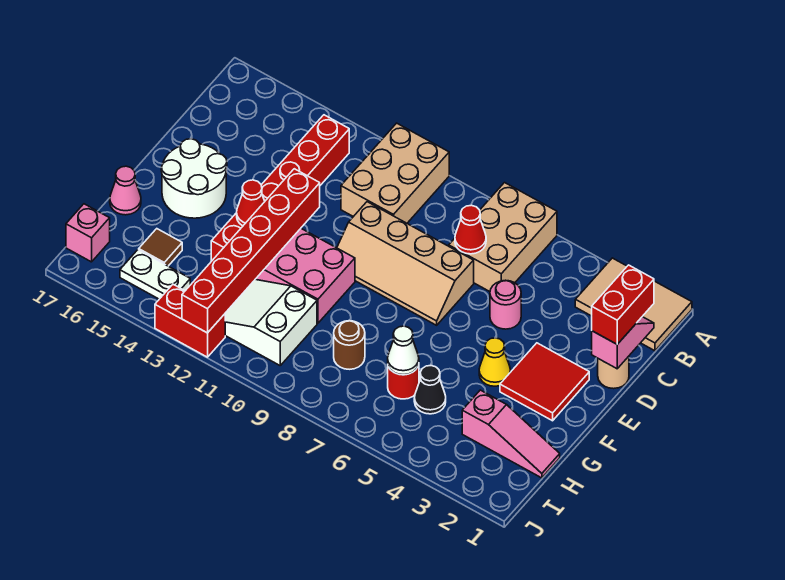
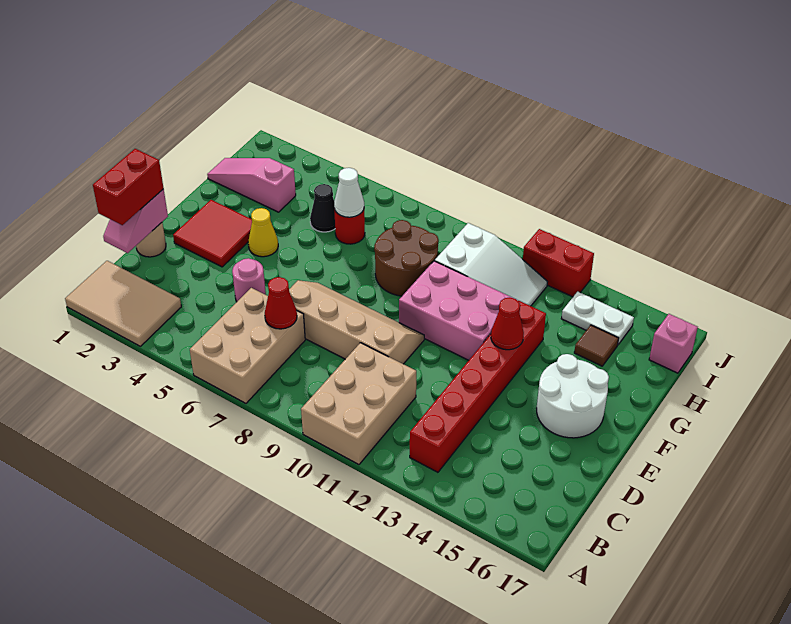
red 1x6 brick [182,169,320,333] -> none
pink 1x1 cone [110,166,141,215] -> none
brown 1x1 round brick [334,321,365,369] -> brown 2x2 round brick [374,220,439,296]

